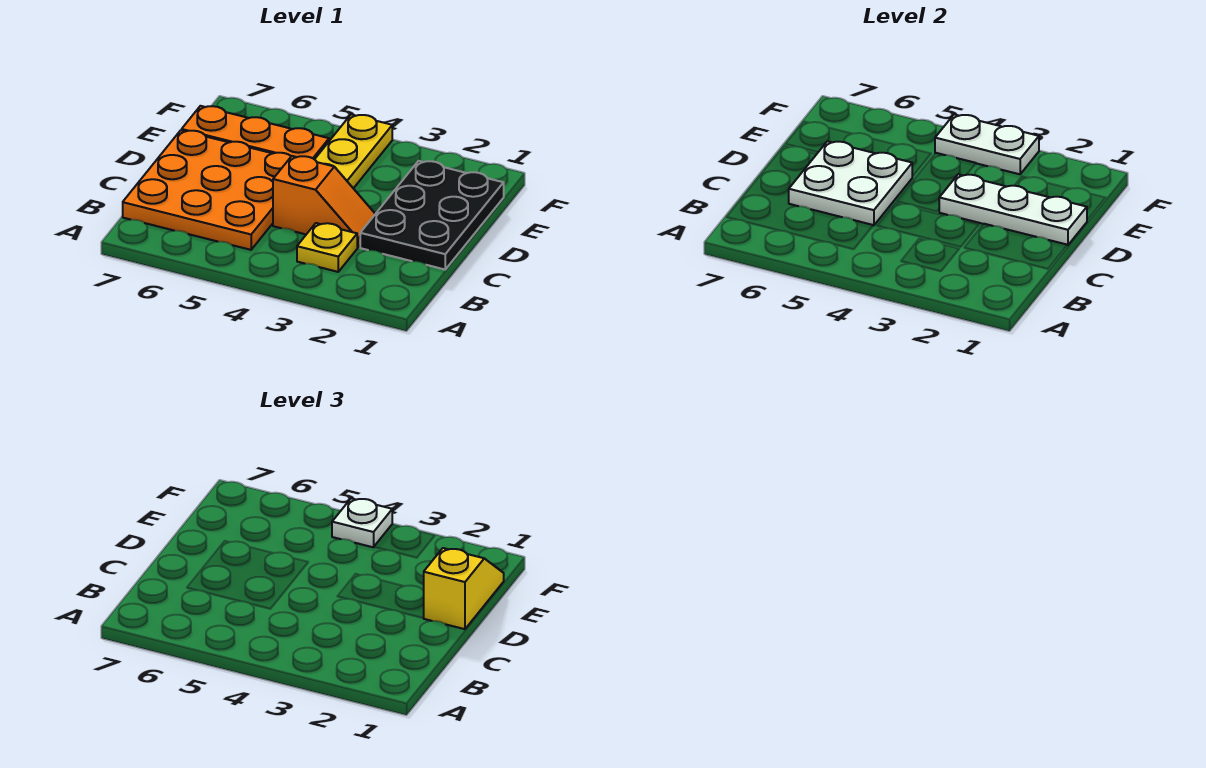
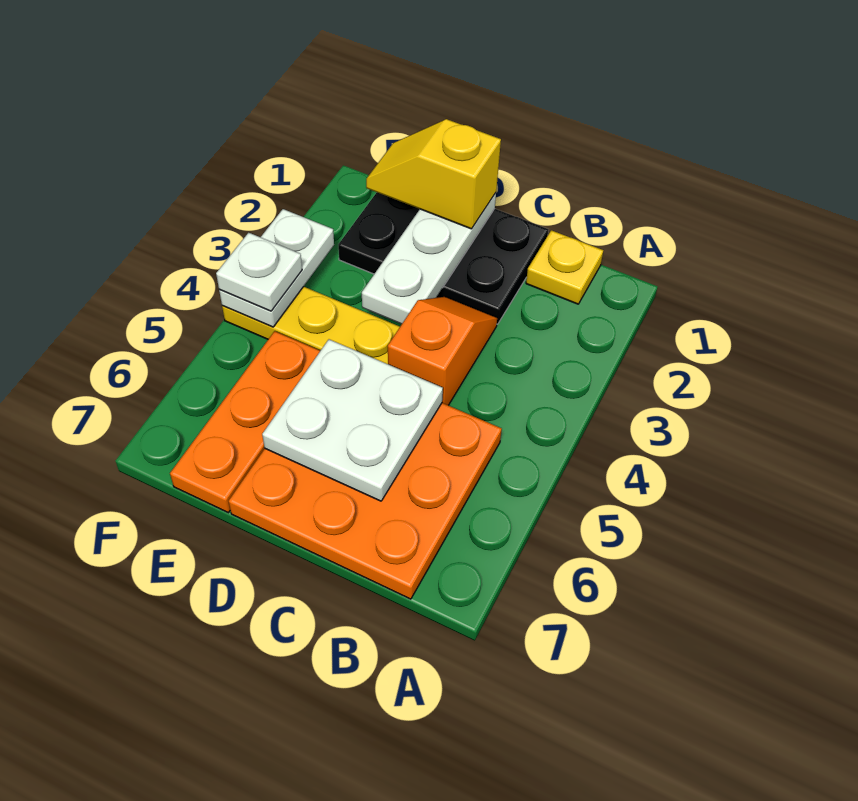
yellow 1x1 plate [297,223,357,272] -> yellow 1x1 plate moved to [526,230,603,304]

